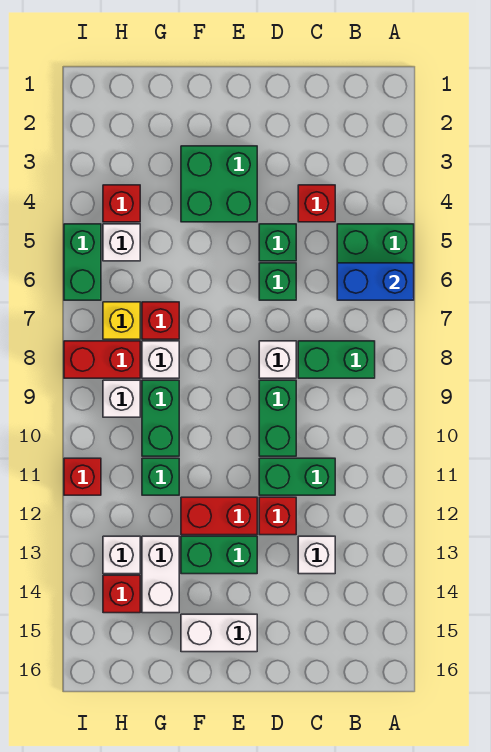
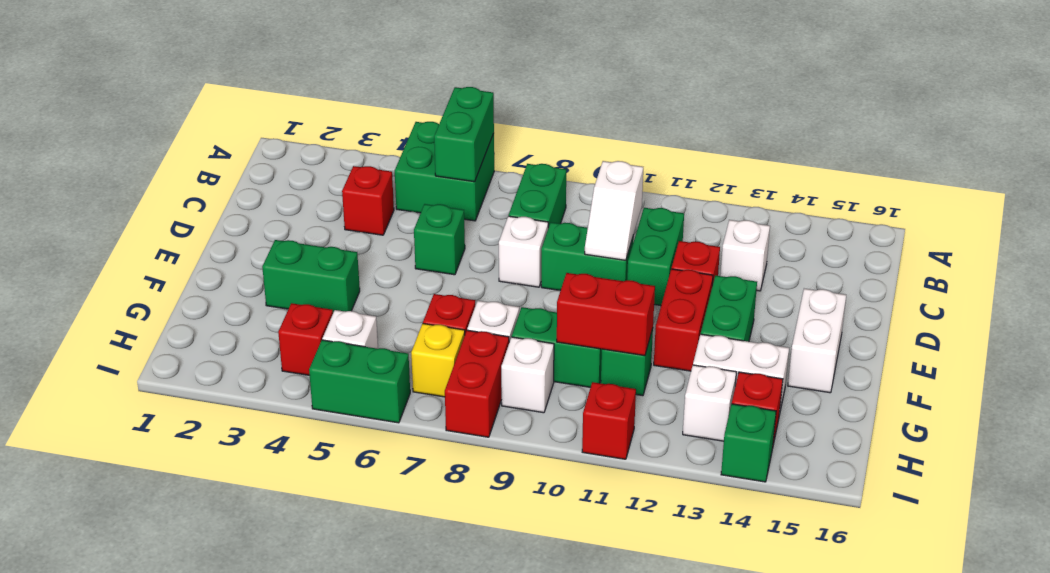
blue 1x2 brick [337,263,414,300] -> green 1x2 brick [434,87,494,182]
none -> white 1x2 slope [585,161,643,260]
green 1x1 brick [259,224,296,261] -> green 1x1 brick moved to [721,404,776,482]
green 2x2 brick [181,146,257,222] -> green 1x2 brick [262,240,360,313]
none -> red 1x2 brick [557,273,655,356]

